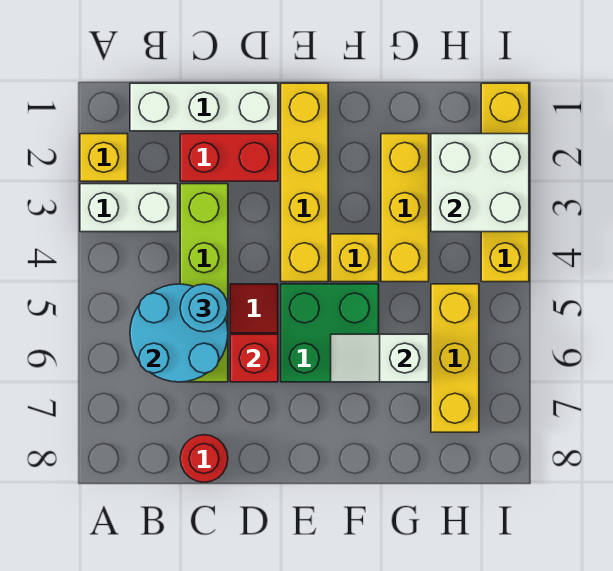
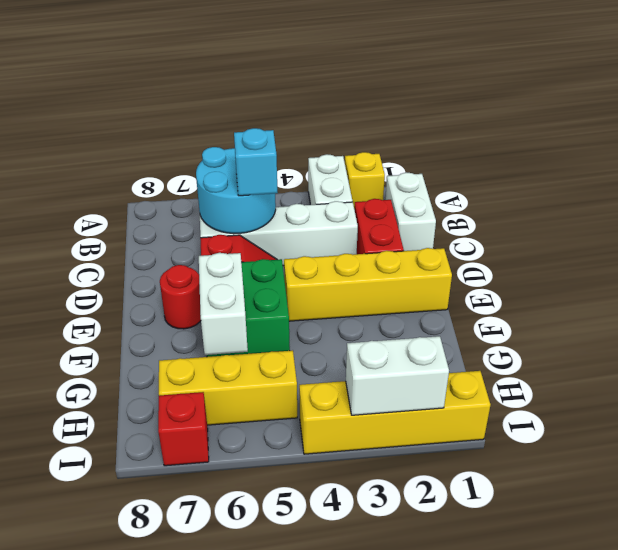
white 1x3 brick [130,83,278,131] -> white 1x2 brick [385,172,436,251]
lime 1x4 brick [180,184,228,382] -> white 1x4 brick [200,201,358,266]
cyan 1x1 round brick [180,284,228,332] -> cyan 1x1 brick [234,128,278,196]
red 1x1 round brick [180,435,228,482] -> red 1x1 round brick moved to [160,265,201,329]
red 1x1 brick [230,334,278,382] -> red 1x1 brick moved to [158,392,209,466]
yellow 1x1 brick [331,234,379,282] -> none
white 1x2 slope [331,334,429,382] -> white 1x2 brick [199,253,248,355]
yellow 1x3 brick [381,134,429,282] -> none
white 2x2 brick [431,134,529,232] -> white 1x2 brick [346,336,449,415]

